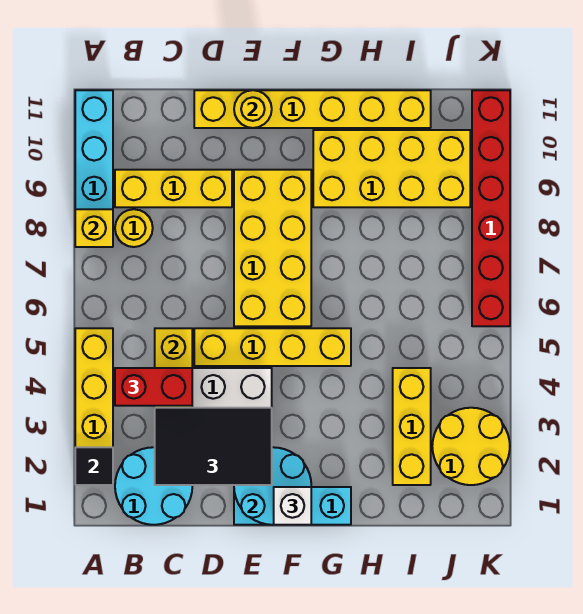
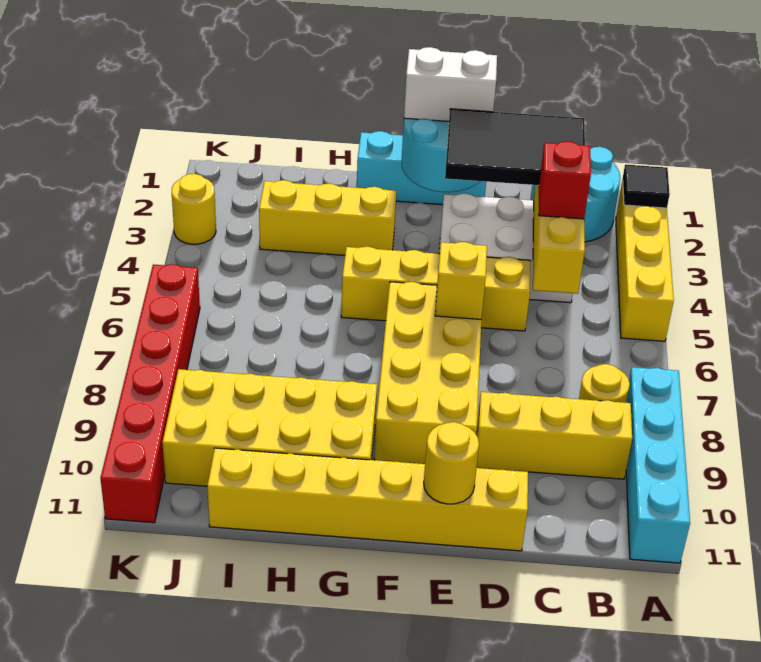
yellow 1x1 brick [75,209,113,247] -> yellow 1x1 brick moved to [435,242,487,319]
red 1x2 brick [115,368,192,406] -> red 1x1 brick [539,141,591,219]
white 1x1 brick [274,487,311,525] -> white 1x2 brick [404,47,497,121]
yellow 1x3 brick [393,368,431,485] -> yellow 1x3 brick turned to [259,180,396,255]
yellow 2x2 round brick [432,408,510,485] -> yellow 1x1 round brick [172,174,216,244]

